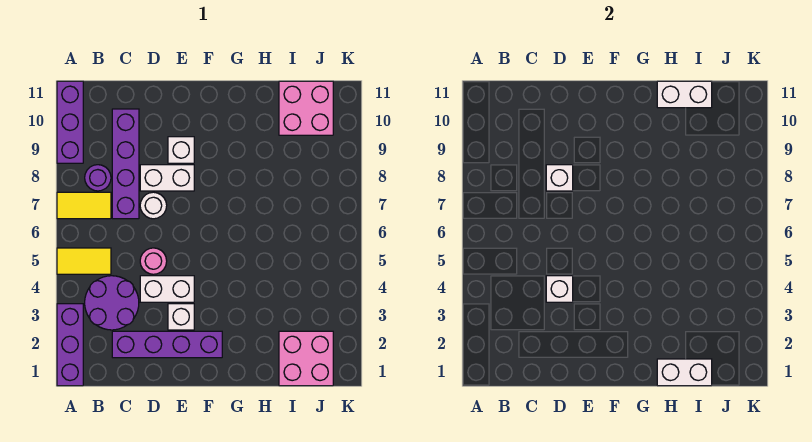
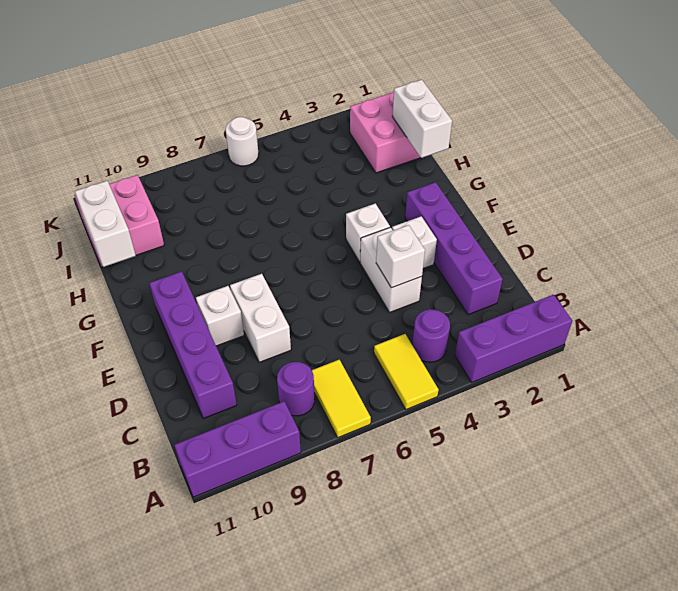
purple 2x2 round brick [85,276,139,330] -> purple 1x1 round brick [412,309,450,362]
purple 1x4 brick [112,109,139,219] -> purple 1x4 brick turned to [149,272,237,419]
pink 1x1 round brick [140,248,167,274] -> none
white 1x1 round brick [140,192,167,219] -> white 1x1 round brick moved to [226,117,259,166]
white 1x1 brick [546,165,573,191] -> white 1x1 brick moved to [346,203,390,262]

